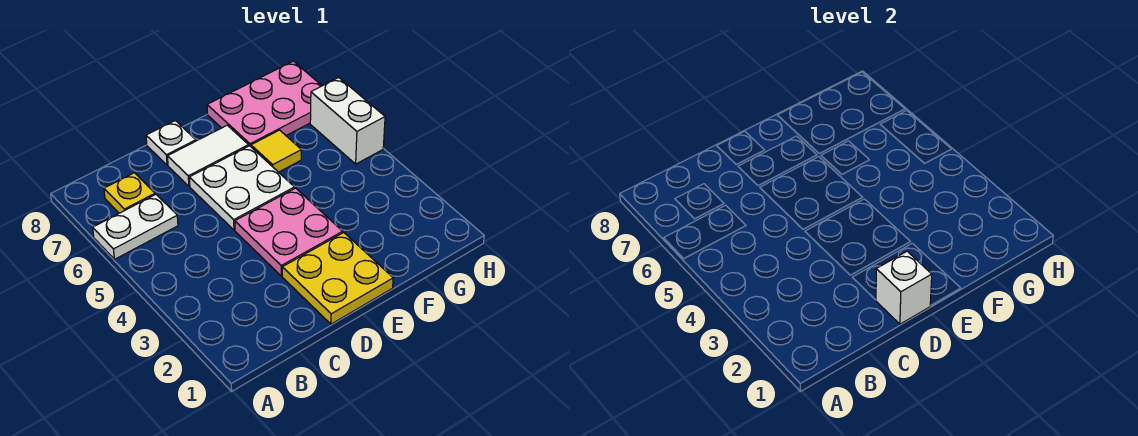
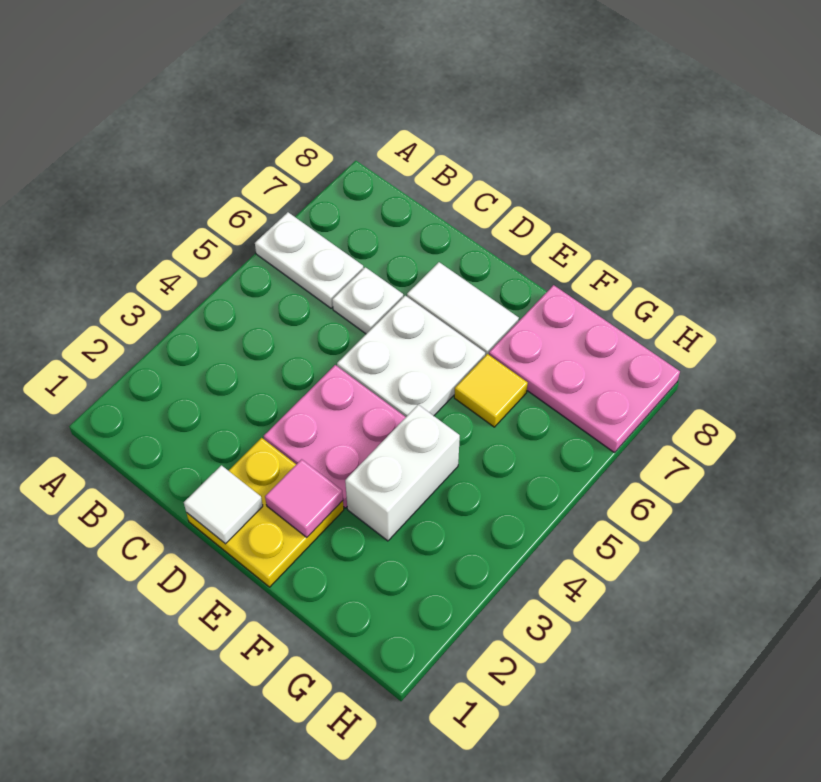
yellow 1x1 plate [104,173,155,213] -> none
white 1x1 brick [876,251,932,324] -> white 1x1 tile [184,465,263,544]
white 1x1 plate [146,121,196,165] -> white 1x1 plate moved to [332,267,403,334]
none -> pink 1x1 tile [265,459,343,537]
white 1x2 brick [310,78,385,164] -> white 1x2 brick moved to [345,405,460,541]

